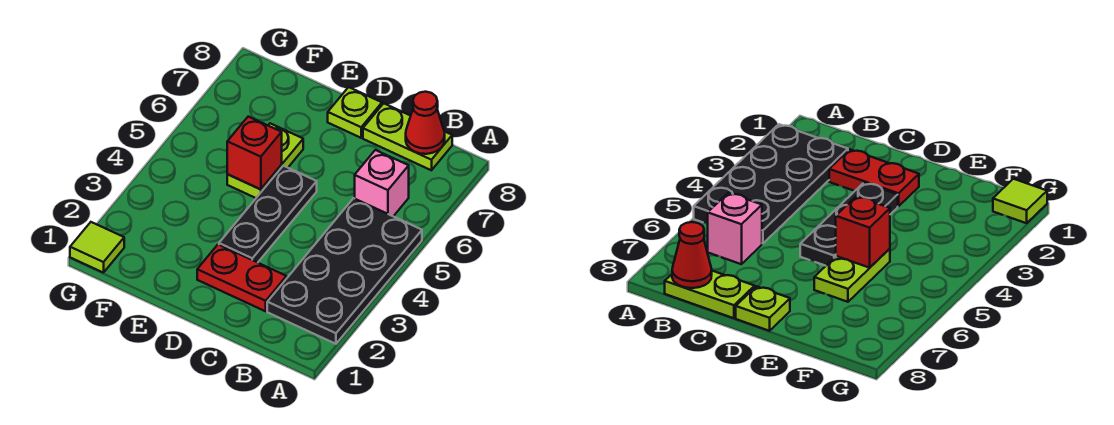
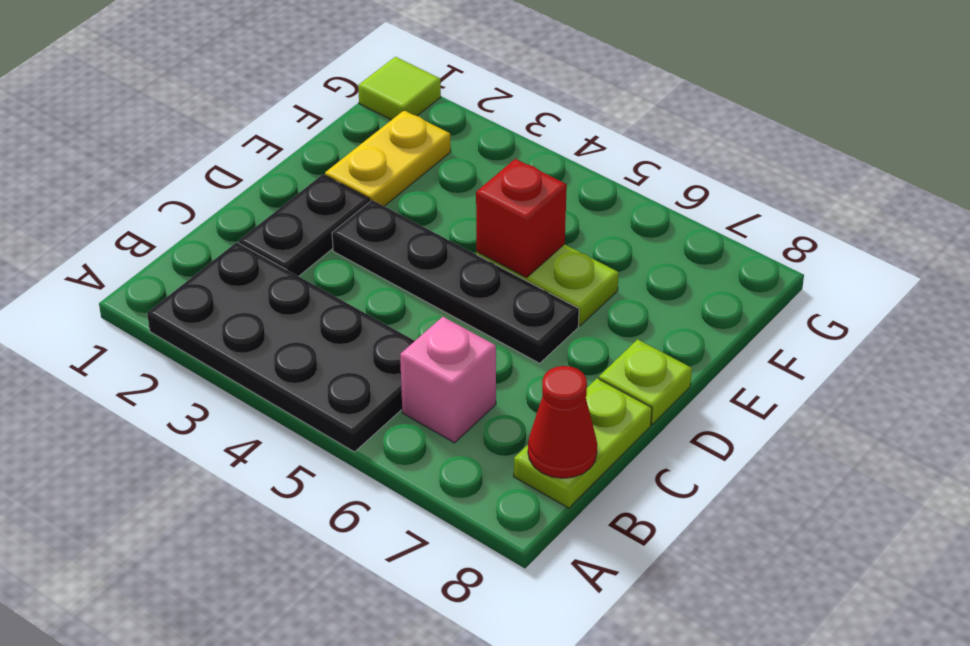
red 1x2 plate [197,245,287,311] -> black 1x2 plate [239,174,370,276]
black 1x3 plate [219,166,317,263] -> black 1x4 plate [332,200,579,363]
none -> yellow 1x2 plate [325,110,451,206]

